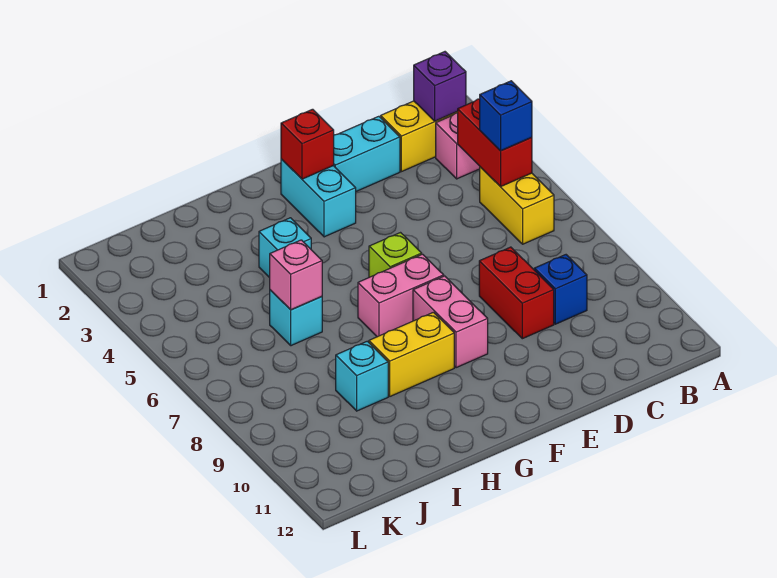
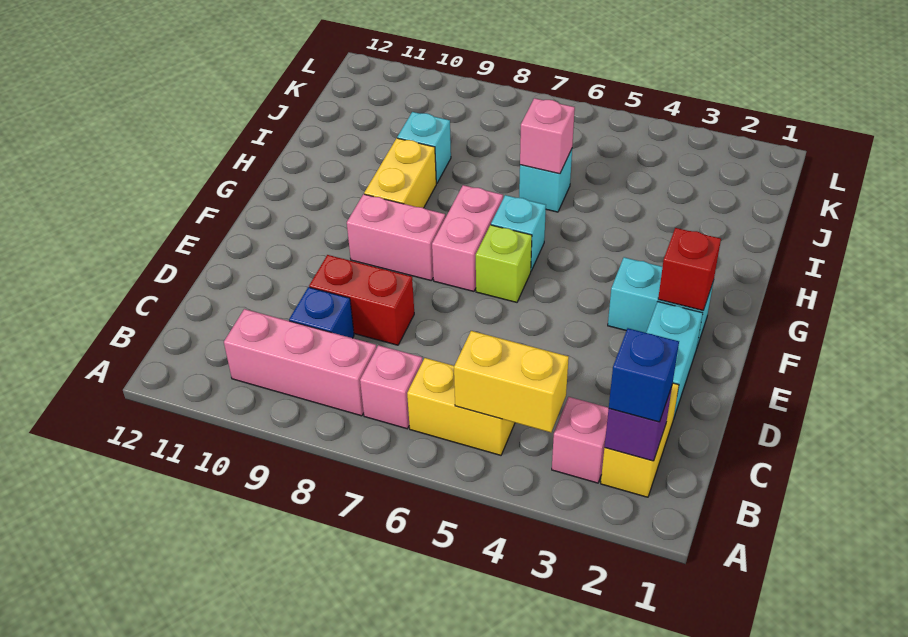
red 1x2 brick [457,99,532,187] -> yellow 1x2 brick [454,331,569,432]
blue 1x1 brick [480,81,532,151] -> blue 1x1 brick moved to [609,328,679,422]
none -> pink 1x1 brick [360,345,423,429]
none -> pink 1x3 brick [224,309,376,416]
cyan 1x1 brick [259,218,311,278] -> cyan 1x1 brick moved to [491,195,546,271]

